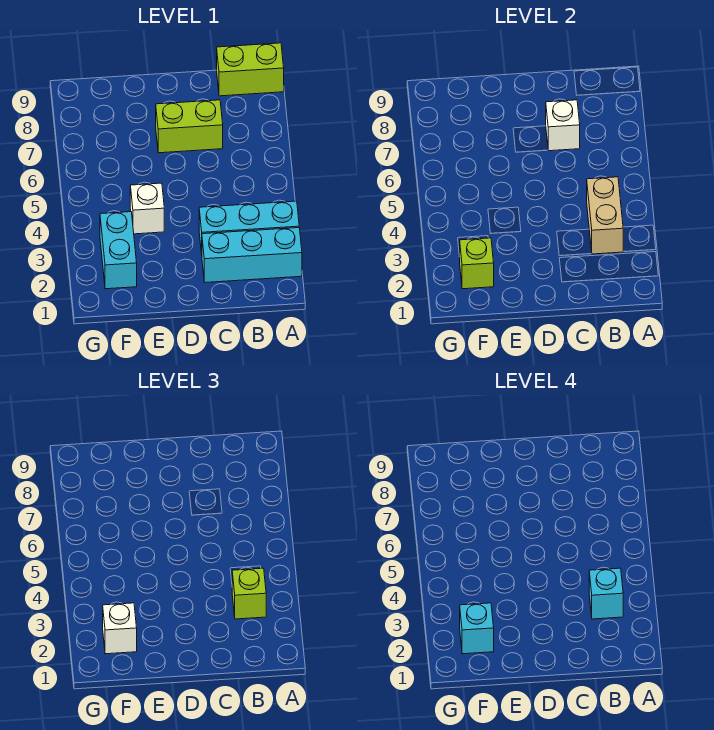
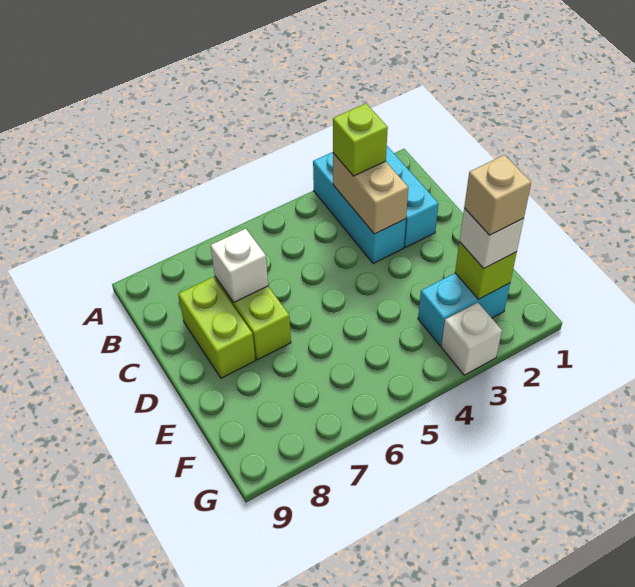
lime 1x2 brick [217,43,284,96] -> lime 1x2 brick moved to [178,277,255,378]
tan 1x2 brick [587,177,623,254] -> tan 1x2 brick turned to [333,153,408,234]
cyan 1x1 brick [589,568,623,619] -> none
white 1x1 brick [130,183,164,234] -> white 1x1 brick moved to [441,302,502,375]
cyan 1x1 brick [460,603,494,654] -> tan 1x1 brick [464,155,531,235]

